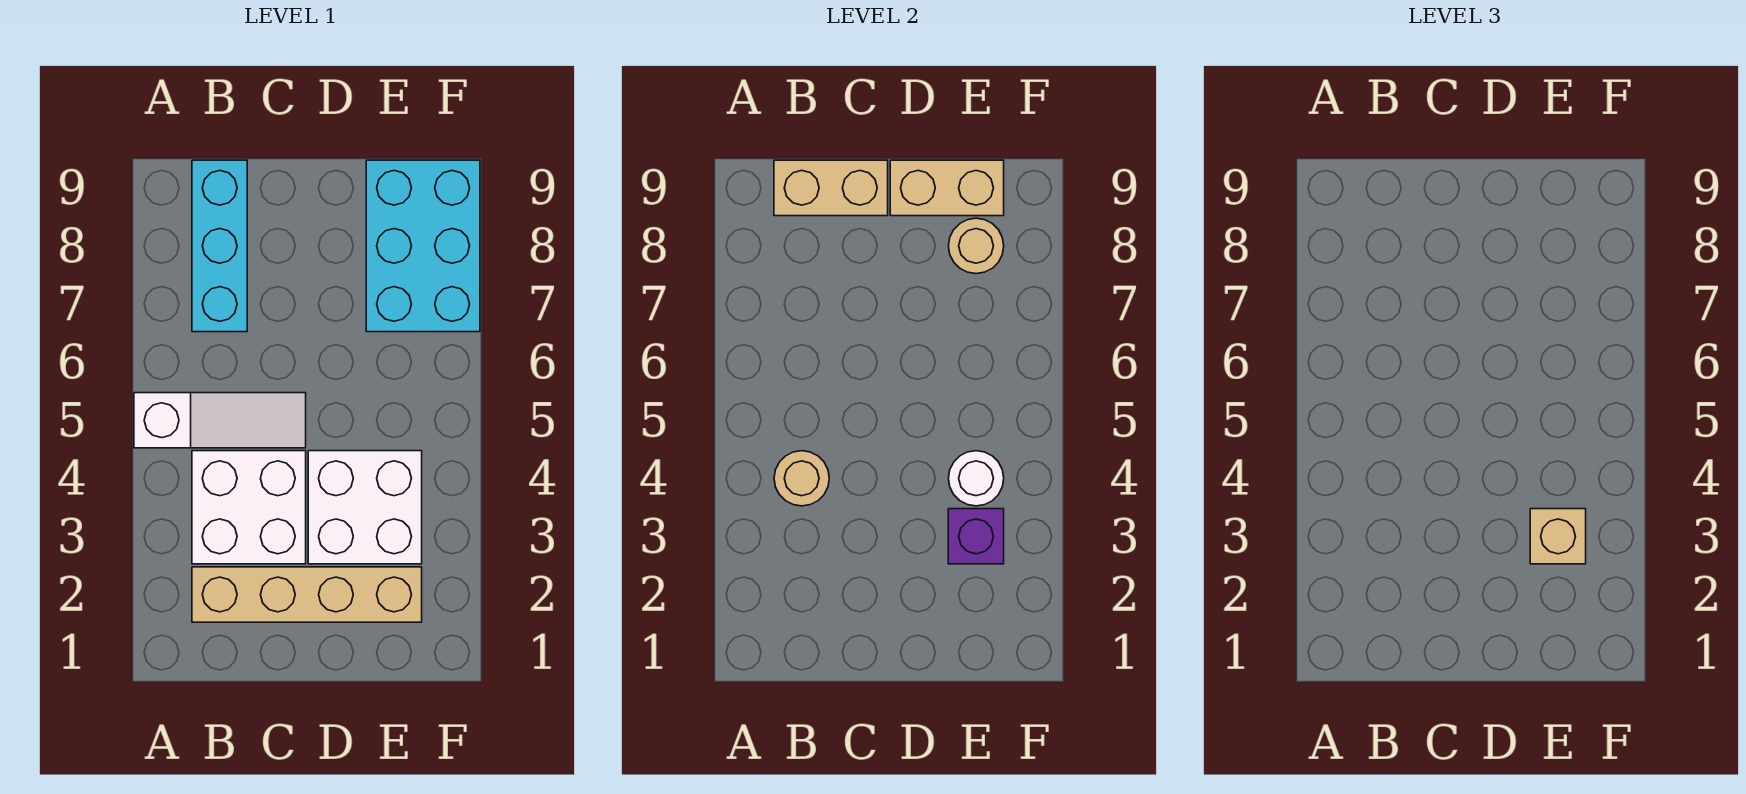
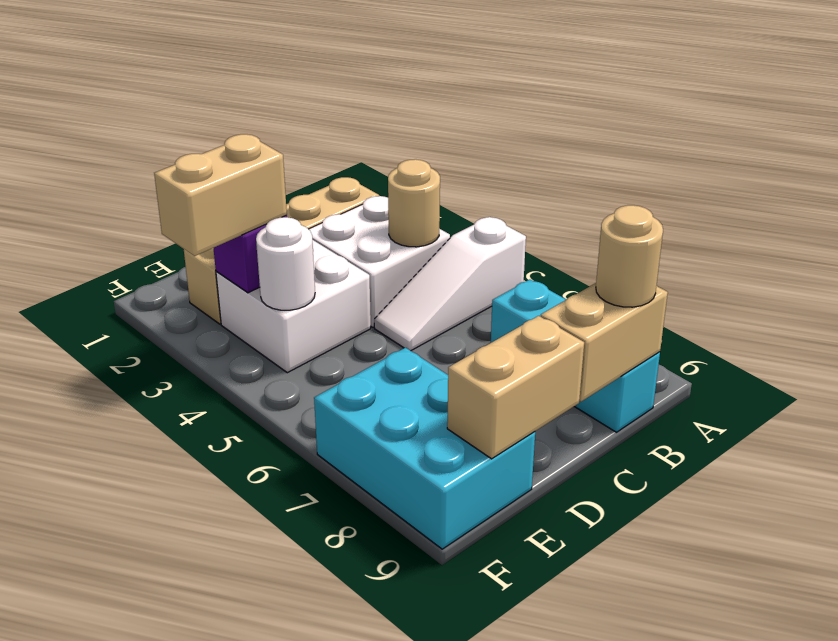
tan 1x1 brick [1530,509,1586,564] -> tan 1x2 brick [154,134,287,256]
tan 1x1 round brick [949,218,1004,274] -> tan 1x1 round brick moved to [596,205,663,307]

